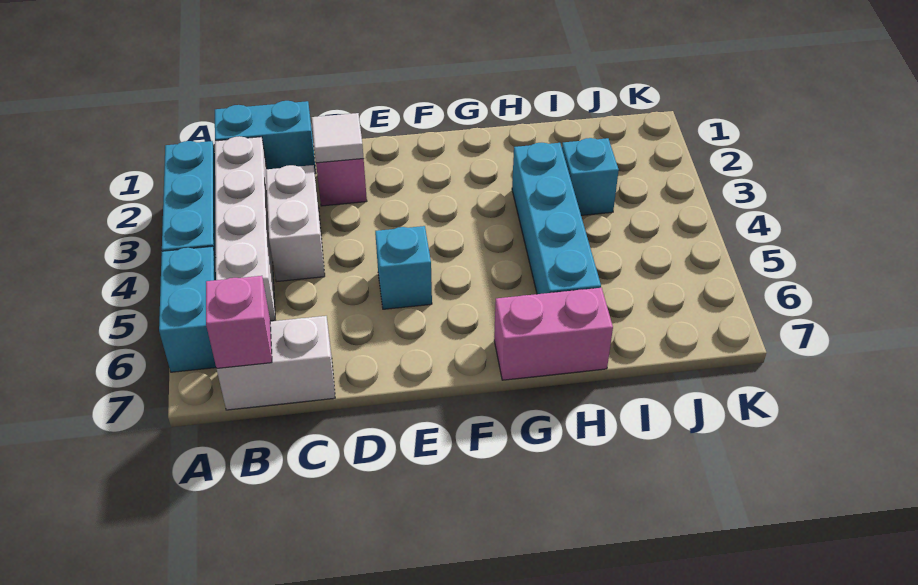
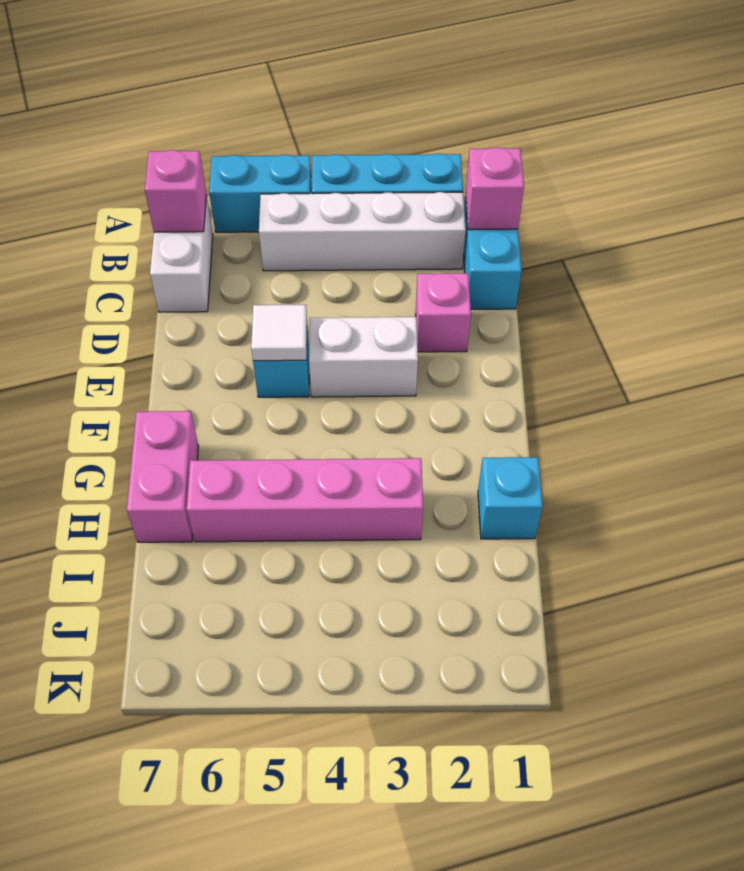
none -> pink 1x1 brick [466,147,524,230]
white 1x2 brick [266,165,325,282] -> white 1x2 brick moved to [309,317,418,397]
white 1x1 tile [312,113,364,163] -> white 1x1 tile moved to [251,305,307,361]
cyan 1x4 brick [512,143,601,294] -> pink 1x4 brick [187,458,423,542]
cyan 1x1 brick [562,138,619,215] -> cyan 1x1 brick moved to [478,457,543,539]

